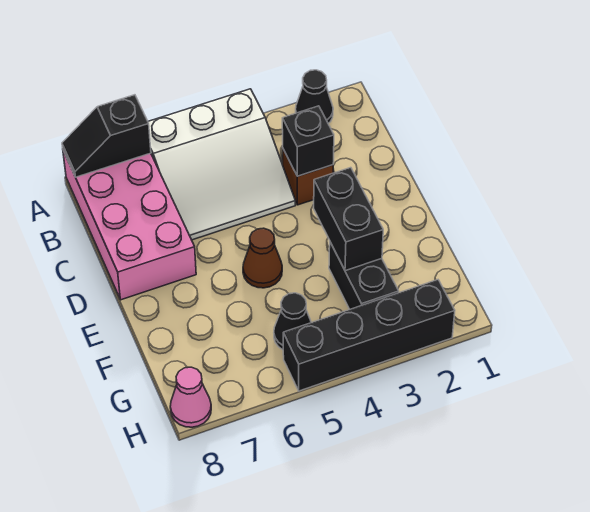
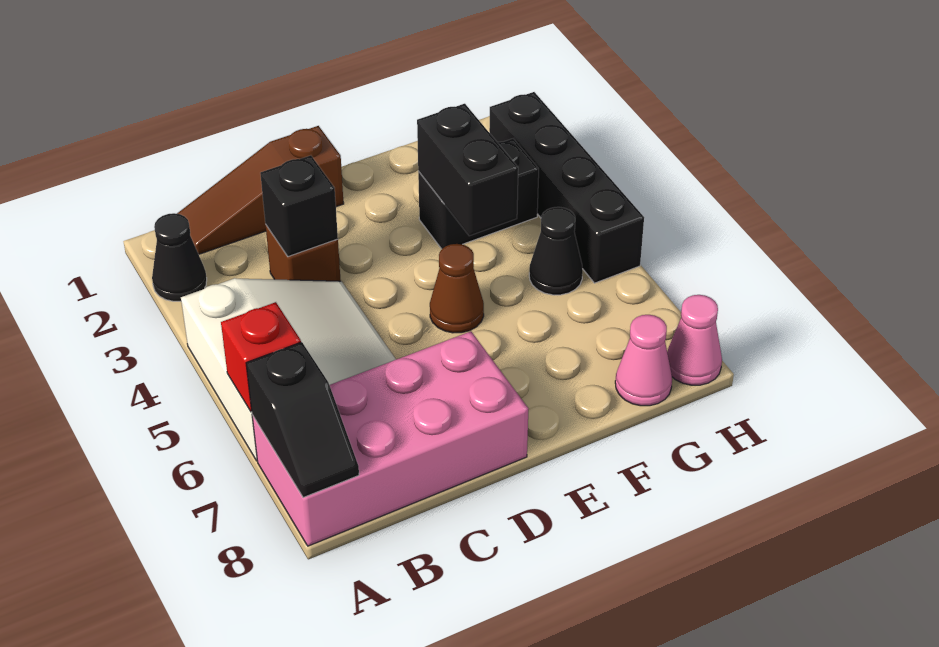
none -> red 1x1 brick [221,302,301,412]
none -> brown 1x3 slope [177,126,344,254]
black 1x2 brick [314,168,383,271] -> black 1x2 brick turned to [417,104,518,236]
none -> pink 1x1 cone [615,315,672,406]

